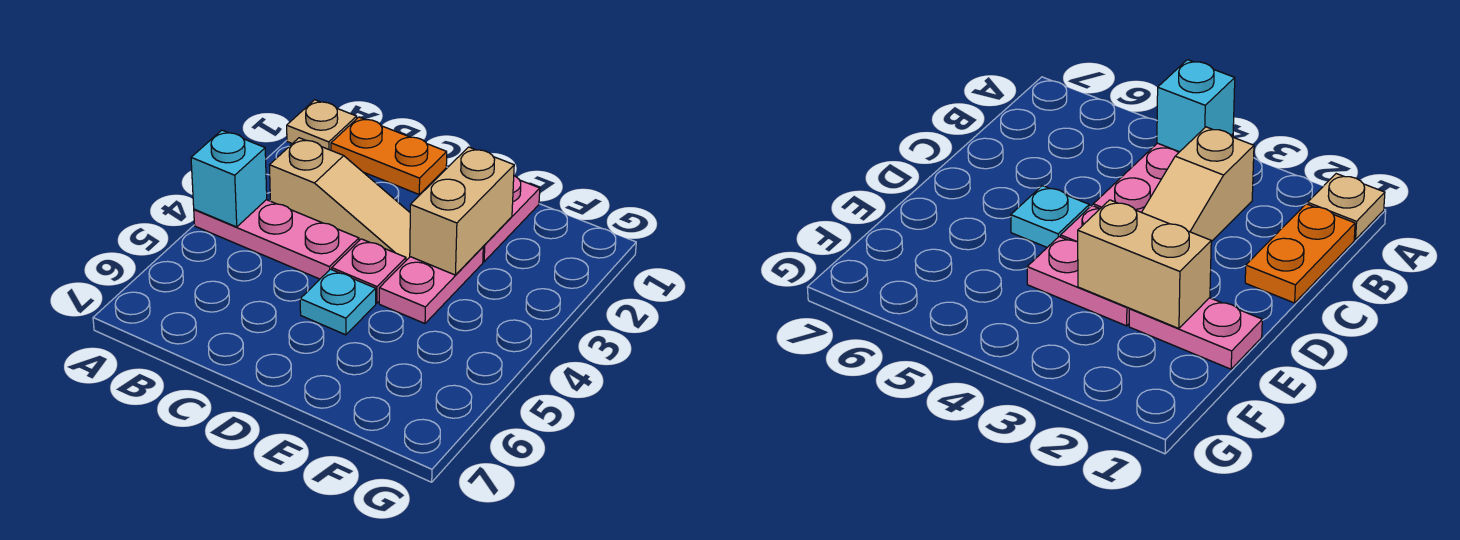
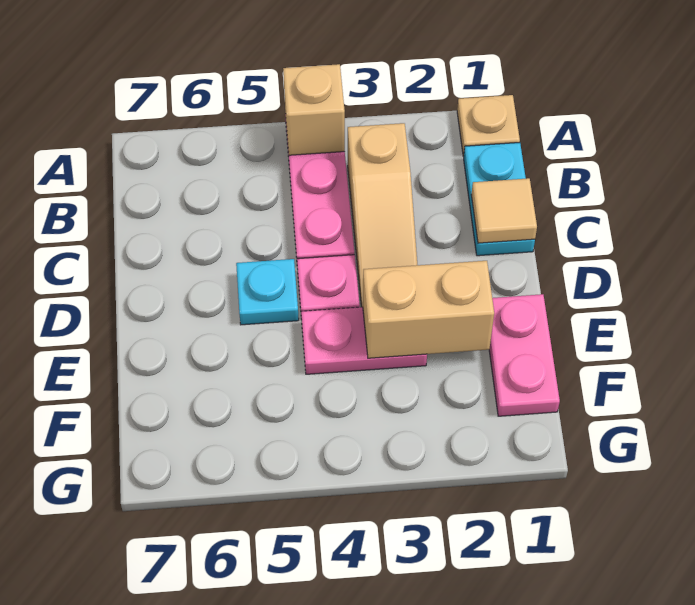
cyan 1x1 brick [191,130,267,227] -> tan 1x1 brick [283,64,345,155]
orange 1x2 plate [331,117,447,194] -> cyan 1x2 plate [463,143,535,256]
none -> tan 1x1 tile [471,178,537,243]
pink 1x2 plate [483,176,540,262] -> pink 1x2 plate turned to [489,294,560,416]

